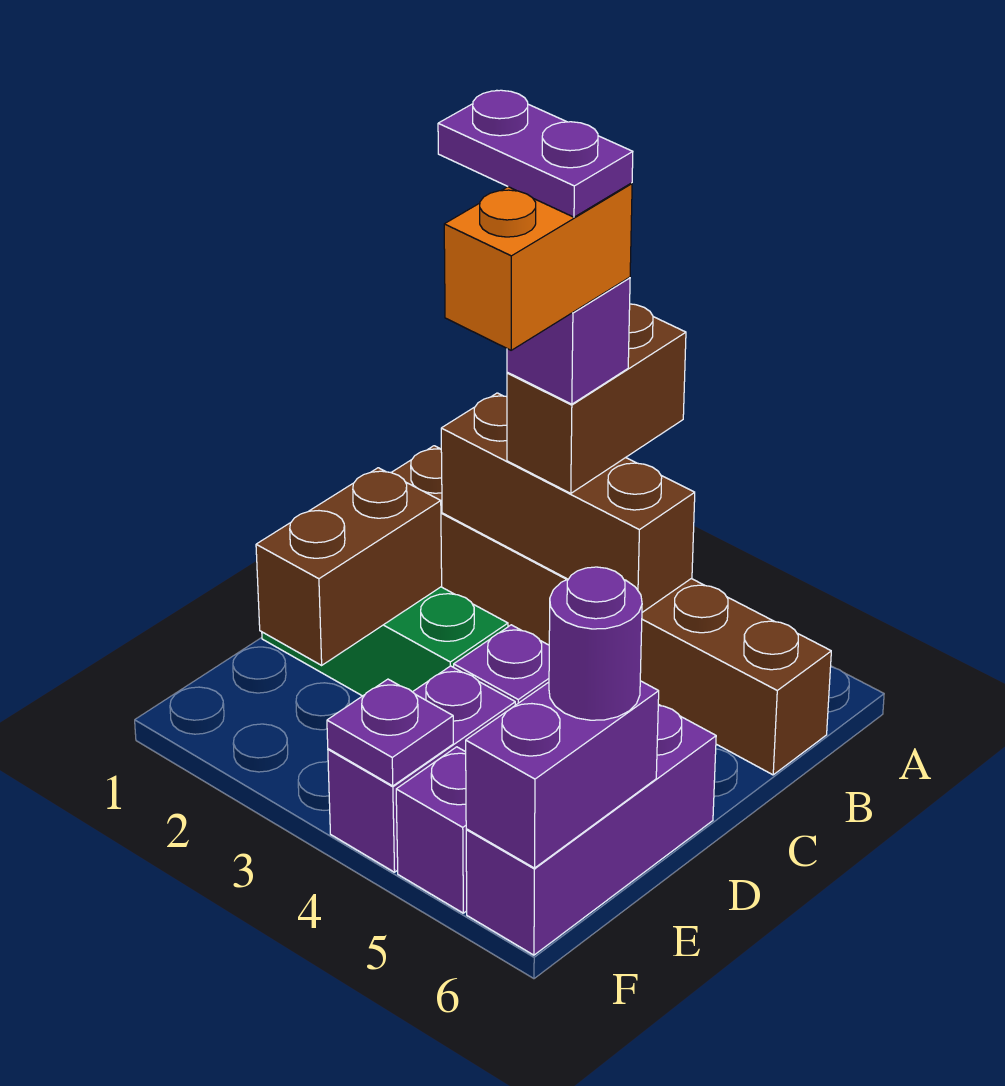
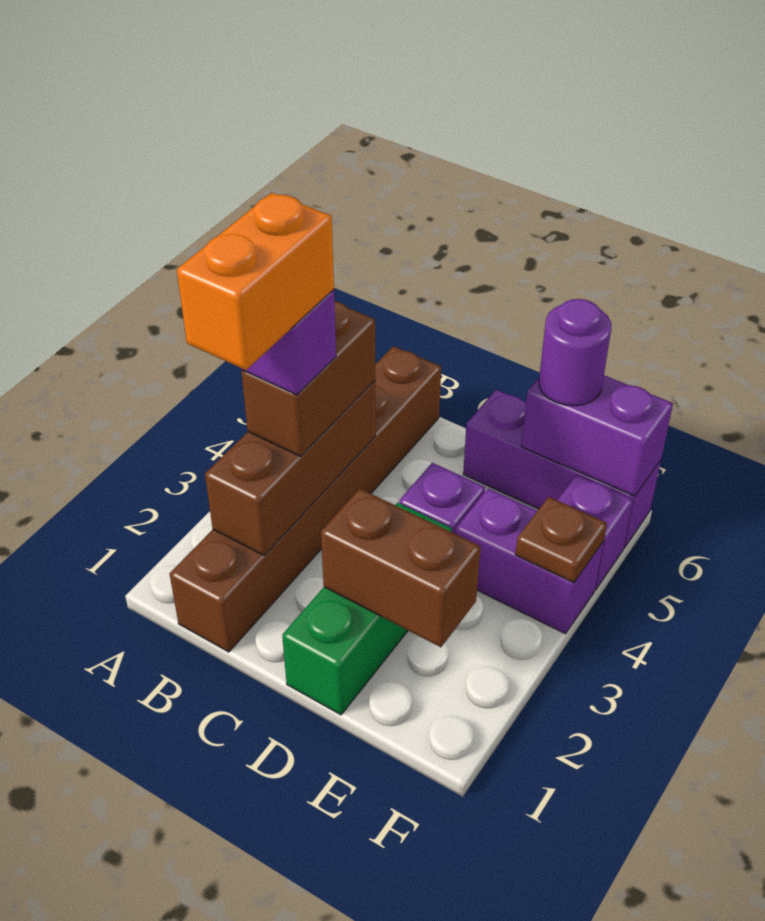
brown 1x2 brick [507,304,686,493] -> brown 1x2 brick turned to [241,301,375,456]
purple 1x2 plate [438,90,633,217] -> none
orange 1x2 brick [444,183,632,350] -> orange 1x2 brick turned to [177,193,334,370]
purple 1x1 plate [327,679,453,786] -> brown 1x1 plate [515,497,607,583]

